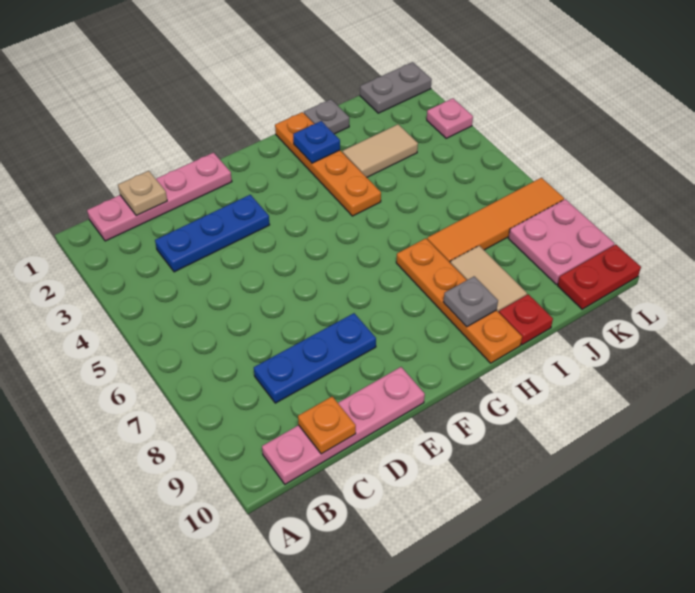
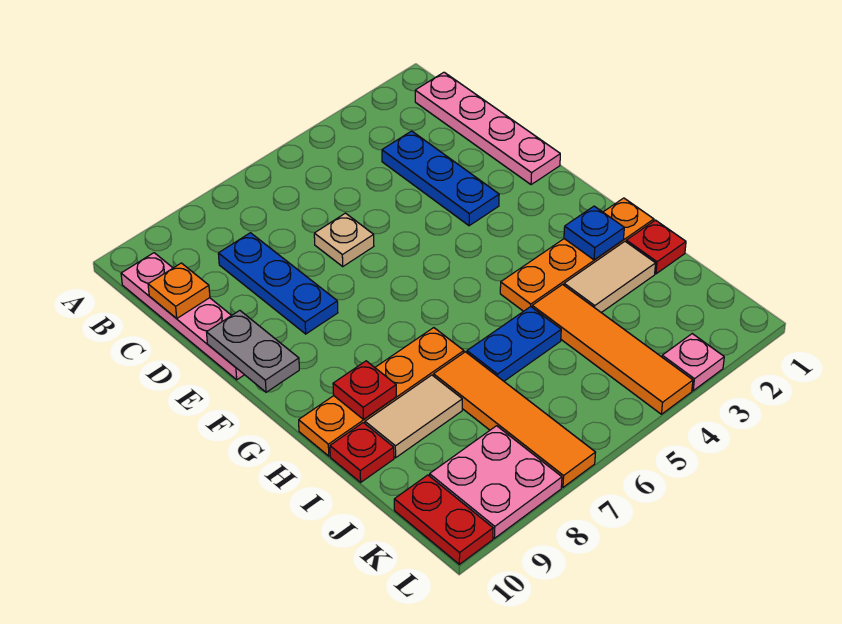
tan 1x1 plate [118,171,167,216] -> tan 1x1 plate moved to [314,213,374,266]
grey 1x1 plate [444,276,498,327] -> red 1x1 plate [333,361,396,419]
grey 1x1 plate [304,99,349,134] -> red 1x1 plate [626,220,686,274]
tan 1x2 tile [343,124,418,177] -> tan 1x2 tile turned to [564,241,656,313]
none -> orange 1x4 tile [532,284,693,414]
none -> blue 1x2 plate [467,307,561,381]
grey 1x2 plate [360,62,432,113] -> grey 1x2 plate moved to [207,310,299,392]

